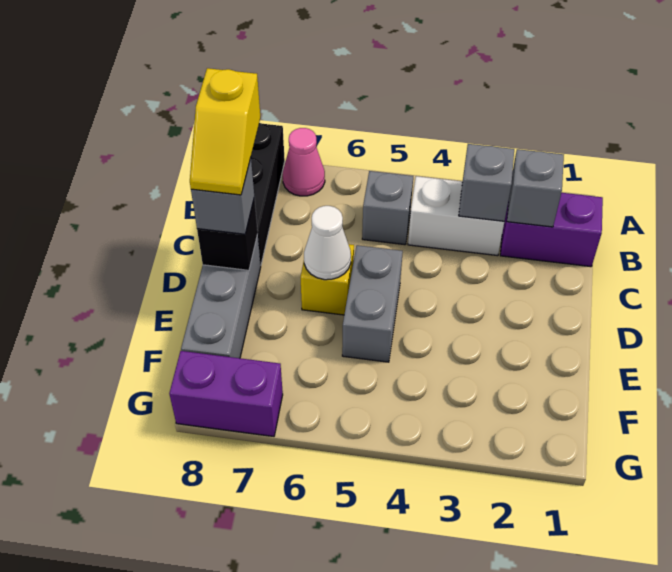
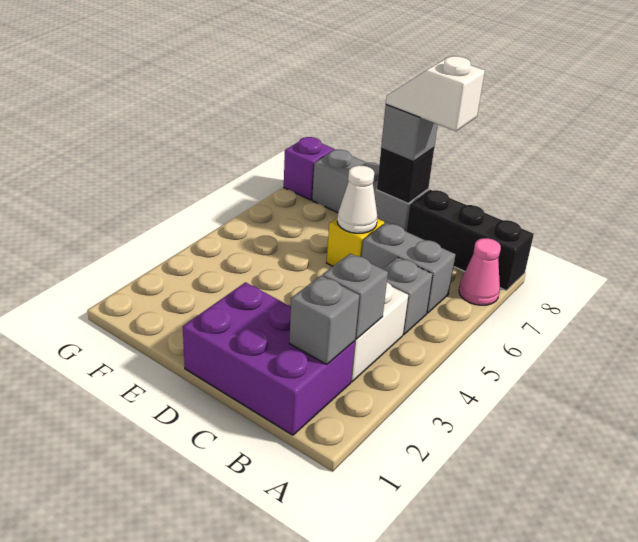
purple 1x2 brick [500,193,603,267] -> purple 2x3 brick [183,282,355,435]
yellow 1x2 slope [190,68,260,195] -> white 1x2 slope [386,56,485,131]
grey 1x2 brick [342,245,403,362] -> grey 1x2 brick moved to [362,223,455,313]
purple 1x2 brick [169,351,283,436] -> purple 1x1 brick [284,137,334,200]

